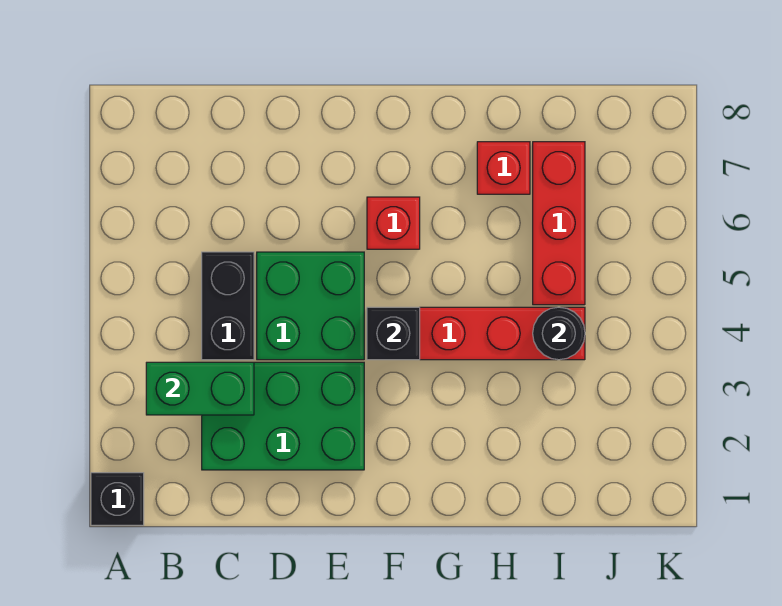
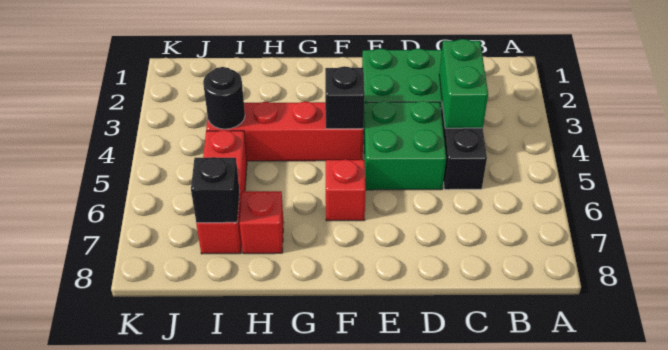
black 1x1 brick [91,473,144,525] -> black 1x1 brick moved to [191,157,240,223]
green 1x2 brick [146,362,254,415] -> green 1x2 brick turned to [439,39,488,128]

